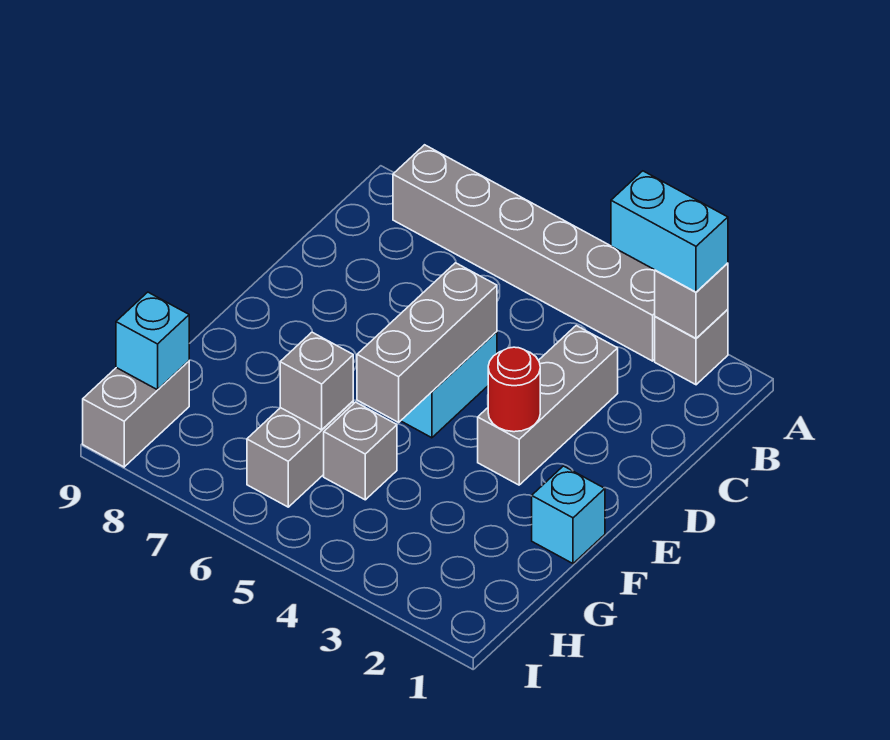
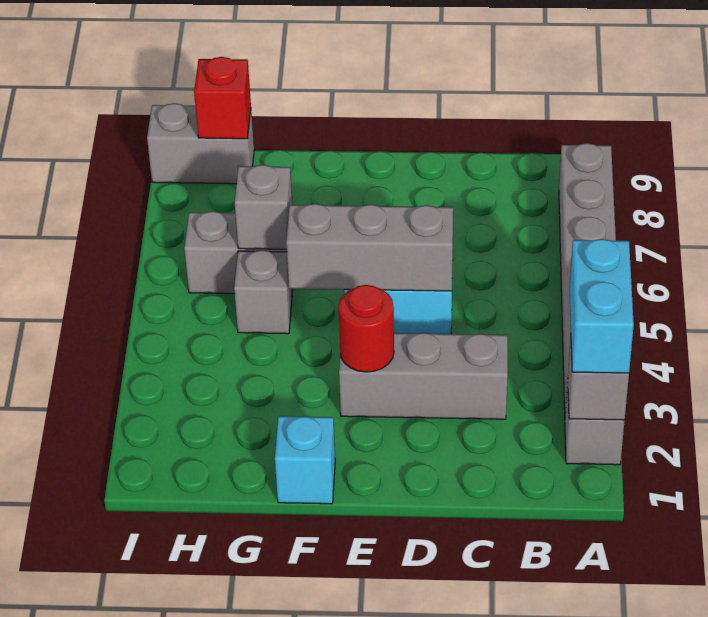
cyan 1x1 brick [116,292,189,390] -> red 1x1 brick [194,57,251,139]

